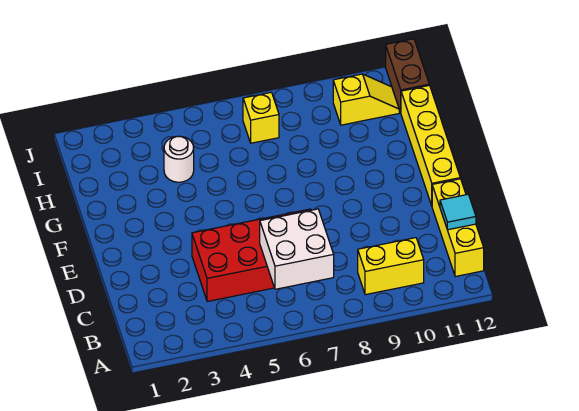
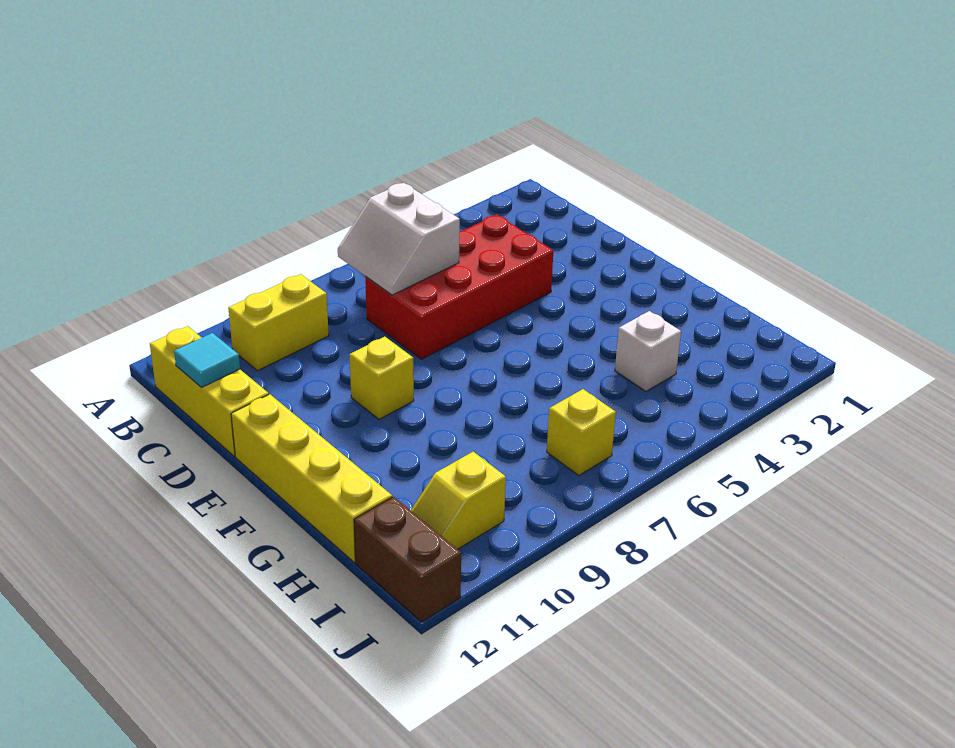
white 2x2 brick [260,209,334,289] -> white 2x2 slope [338,183,460,295]
none -> yellow 1x1 brick [350,337,414,419]
white 1x1 round brick [164,136,194,182] -> white 1x1 brick [615,311,681,391]

